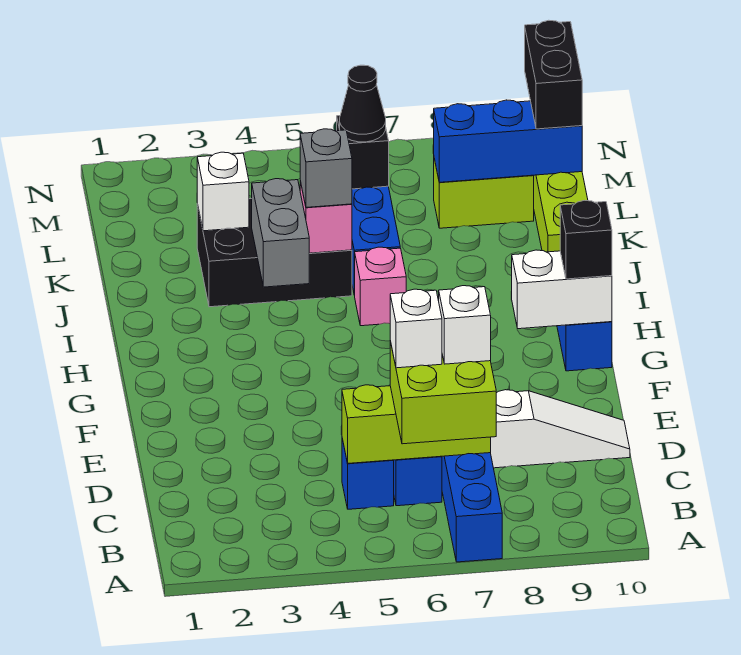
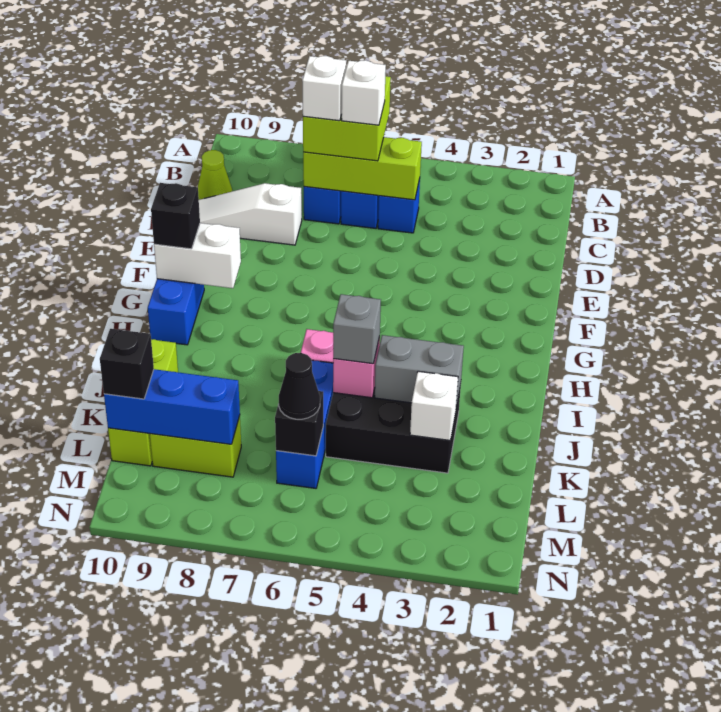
none -> lime 1x1 cone [198,150,232,200]
grey 1x2 brick [252,179,310,287] -> grey 1x2 brick turned to [375,335,464,406]
black 1x2 brick [525,20,582,129] -> black 1x1 brick [100,329,154,399]

